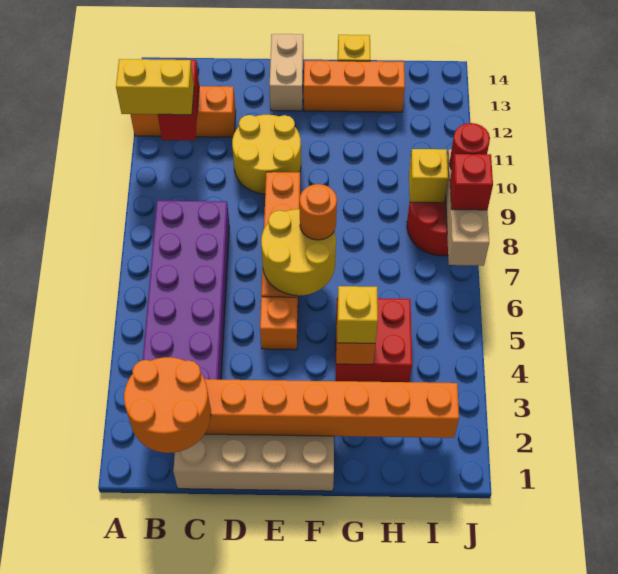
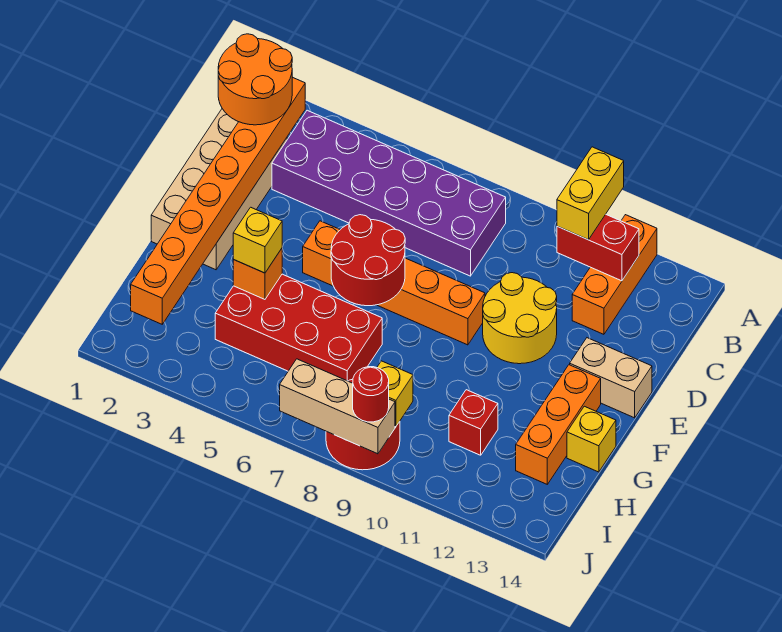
yellow 2x2 round brick [261,209,336,296] -> red 2x2 round brick [331,215,405,306]
orange 1x1 round brick [300,184,337,240] -> none
red 2x2 brick [336,298,412,382] -> red 2x4 brick [215,274,382,381]
red 1x1 brick [450,154,493,210] -> red 1x1 brick moved to [449,390,498,455]

